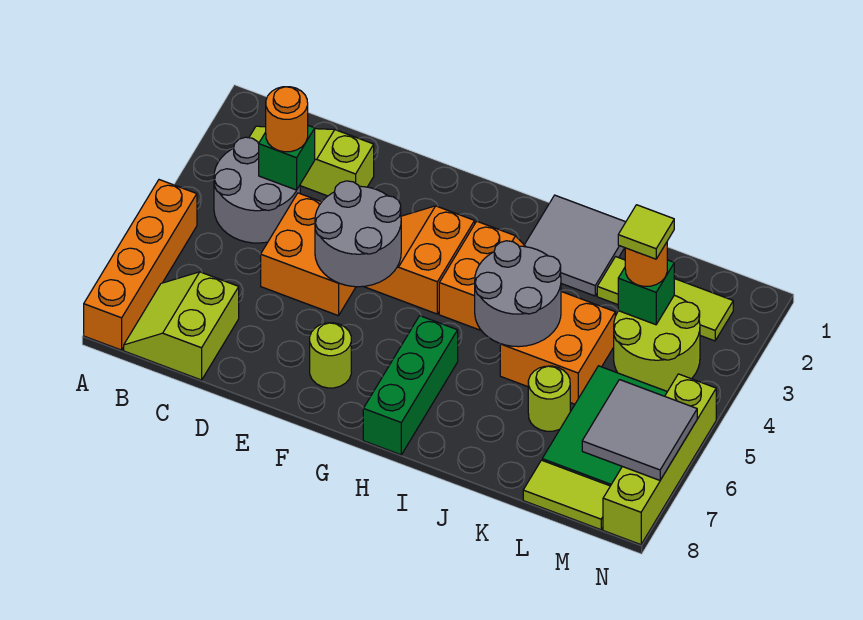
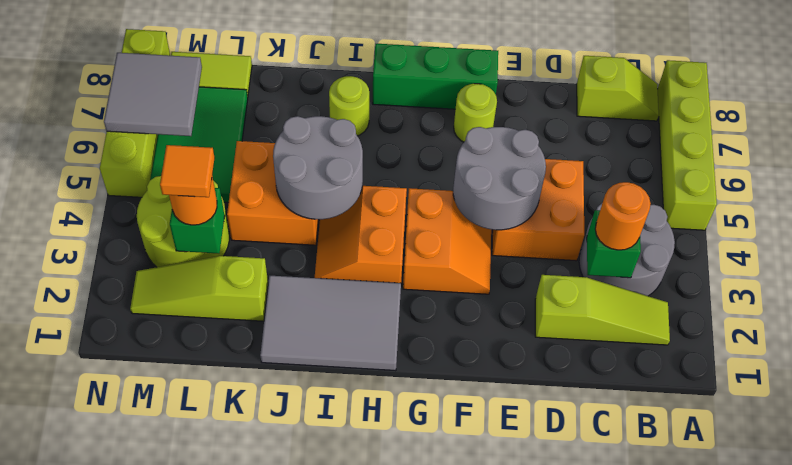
orange 1x4 brick [84,180,197,350] -> lime 1x4 brick [657,60,717,230]
lime 2x2 slope [124,272,239,380] -> lime 1x2 slope [577,56,659,121]
green 1x3 brick [363,316,458,455] -> green 1x3 brick turned to [372,44,498,109]
grey 2x2 tile [525,195,626,296] -> grey 2x3 tile [260,276,401,371]
lime 1x3 tile [597,257,733,341] -> lime 1x3 slope [130,256,268,321]
lime 1x1 round brick [528,366,570,431] -> lime 1x1 round brick moved to [329,76,369,136]
lime 1x1 tile [618,205,674,259] -> orange 1x1 tile [160,145,215,197]

